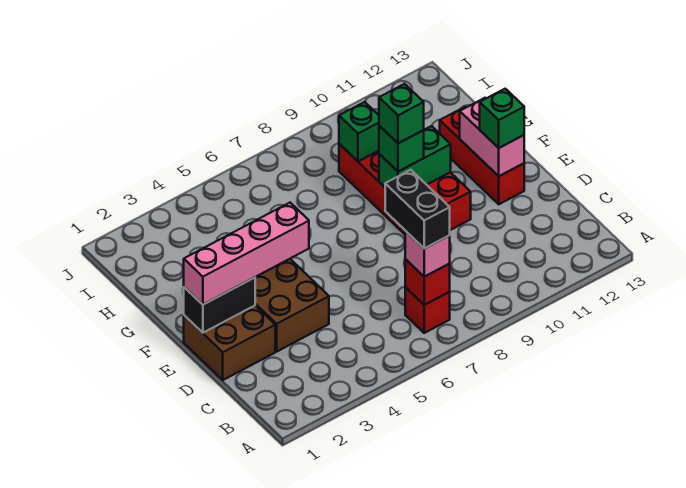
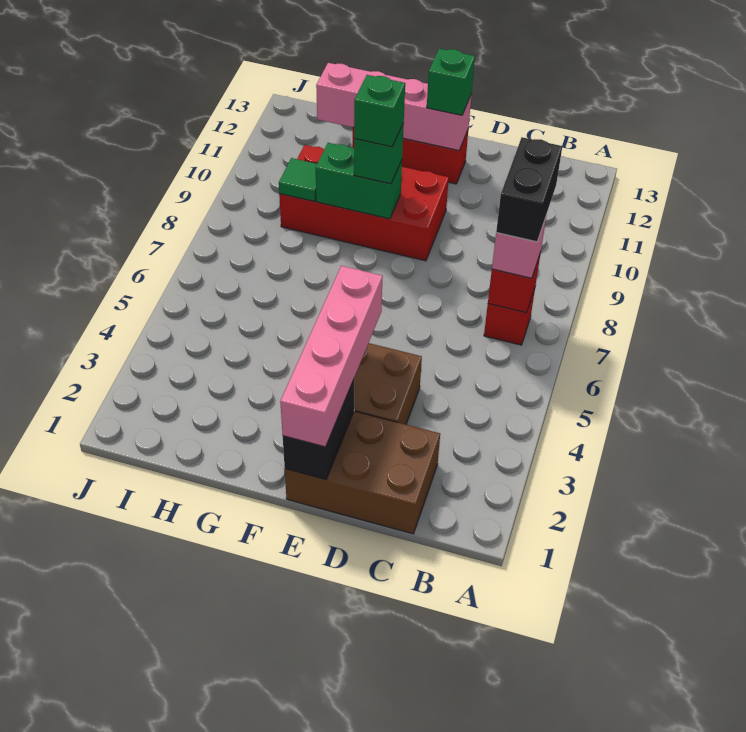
black 1x2 brick [385,170,450,248] -> black 1x2 brick turned to [496,137,562,242]
brown 2x2 brick [184,306,275,380] -> brown 2x3 brick [284,411,440,534]
pink 1x2 brick [460,98,524,176] -> pink 1x4 brick [316,63,472,151]
green 1x2 brick [379,126,451,187] -> green 1x2 brick turned to [316,143,402,219]
green 1x1 brick [339,102,379,161] -> green 1x1 tile [279,158,317,201]

